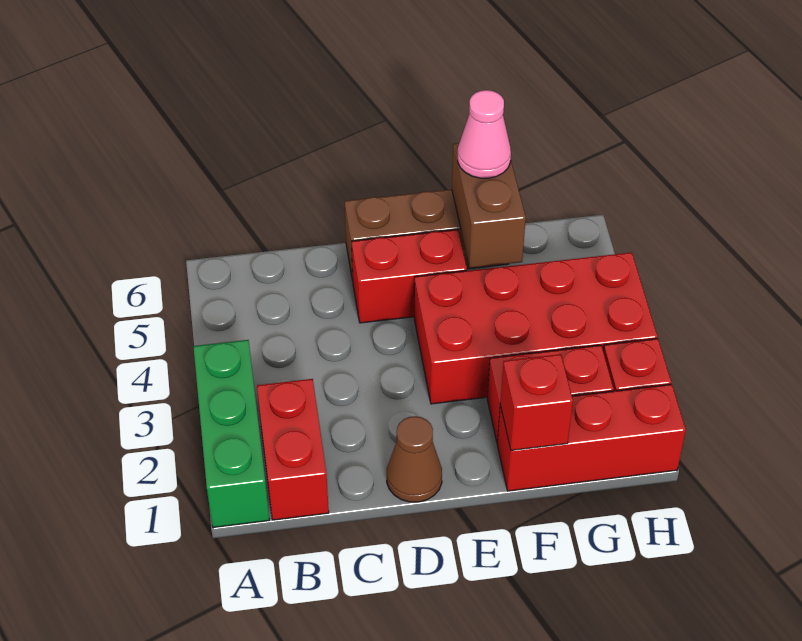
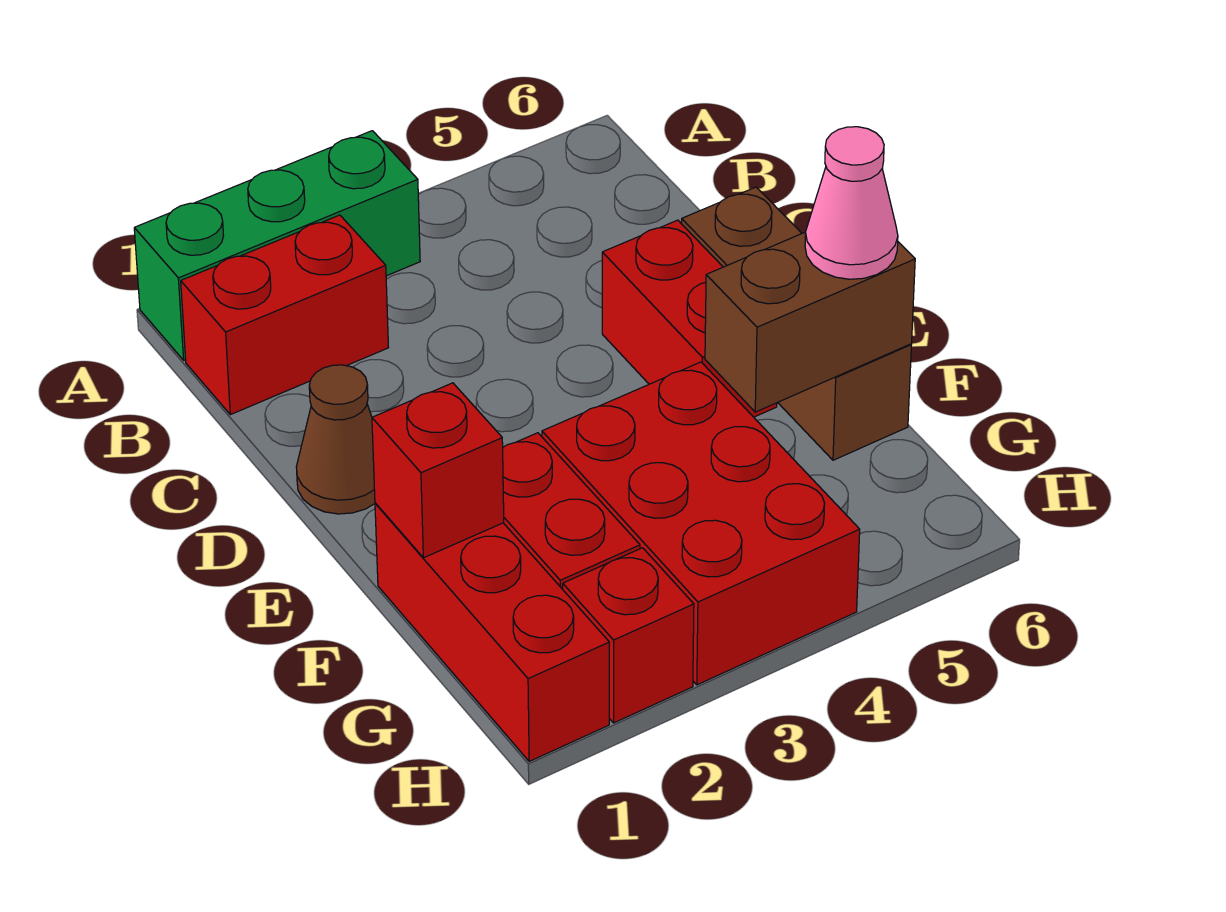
red 2x4 brick [414,252,658,404] -> red 2x3 brick [542,362,860,685]

